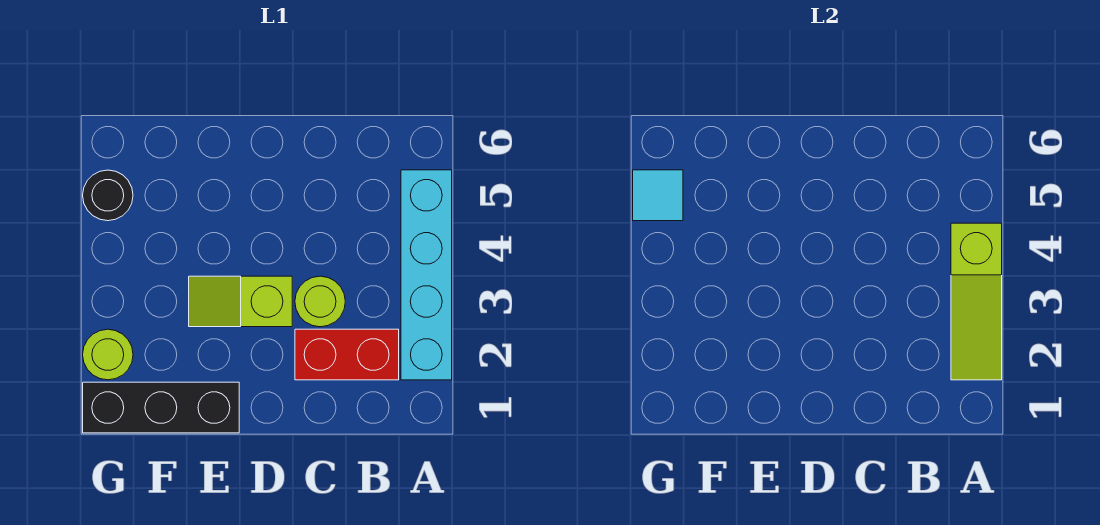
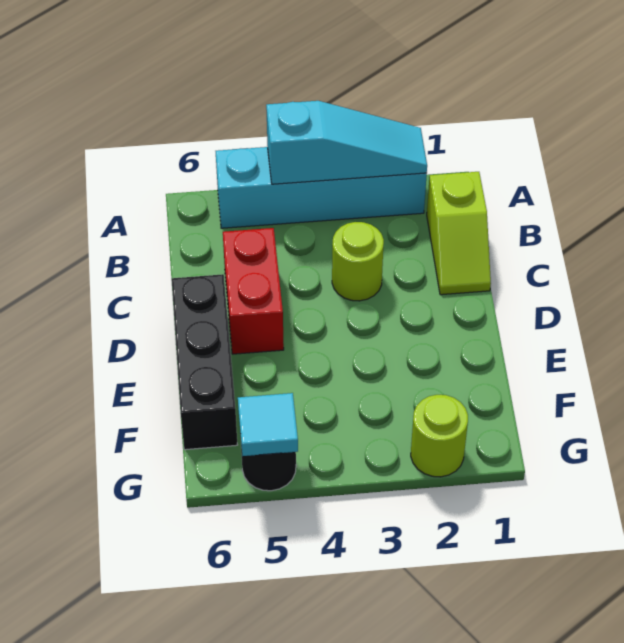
lime 1x3 slope [951,223,1002,380] -> cyan 1x3 slope [266,101,427,184]
red 1x2 brick [295,329,399,380] -> red 1x2 brick moved to [223,228,284,354]
lime 1x2 slope [189,276,292,327] -> lime 1x2 slope moved to [427,172,491,295]
black 1x3 brick [83,382,239,433] -> black 1x3 brick moved to [172,274,237,450]

